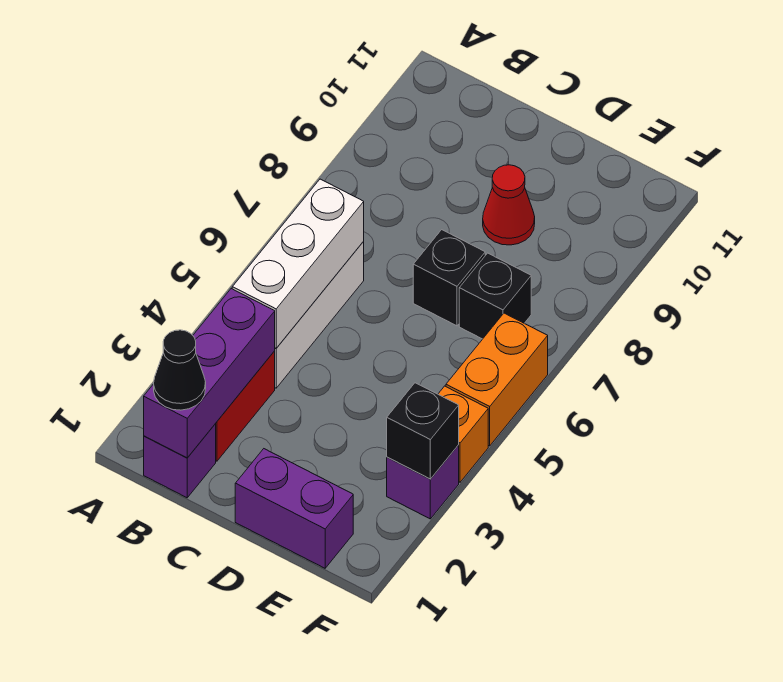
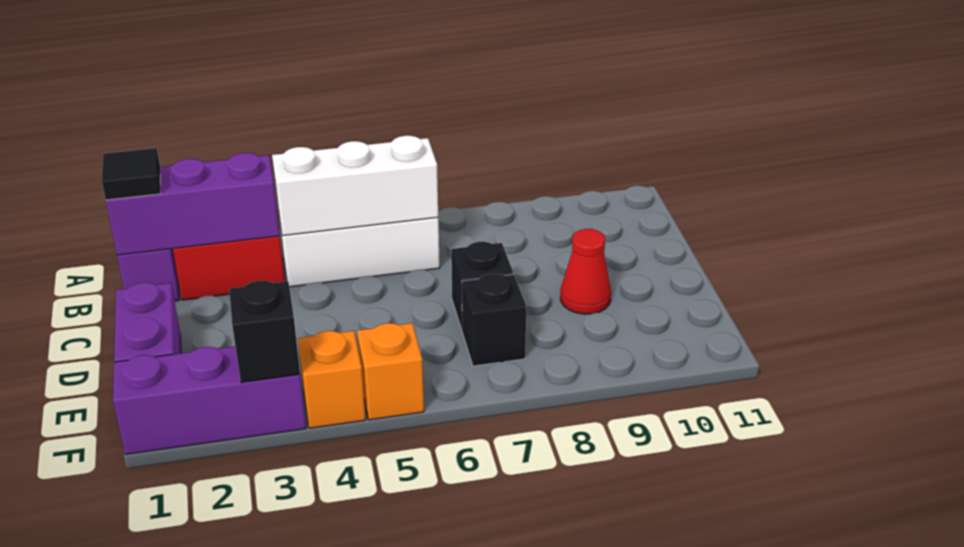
black 1x1 cone [154,330,206,410] -> black 1x1 tile [102,148,161,200]
purple 1x1 brick [387,445,459,519] -> purple 1x3 brick [113,346,306,454]
orange 1x2 brick [446,313,548,446] -> orange 1x1 brick [357,323,424,420]

